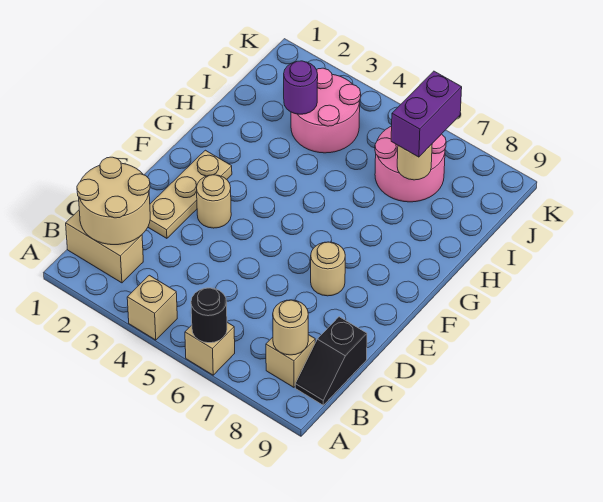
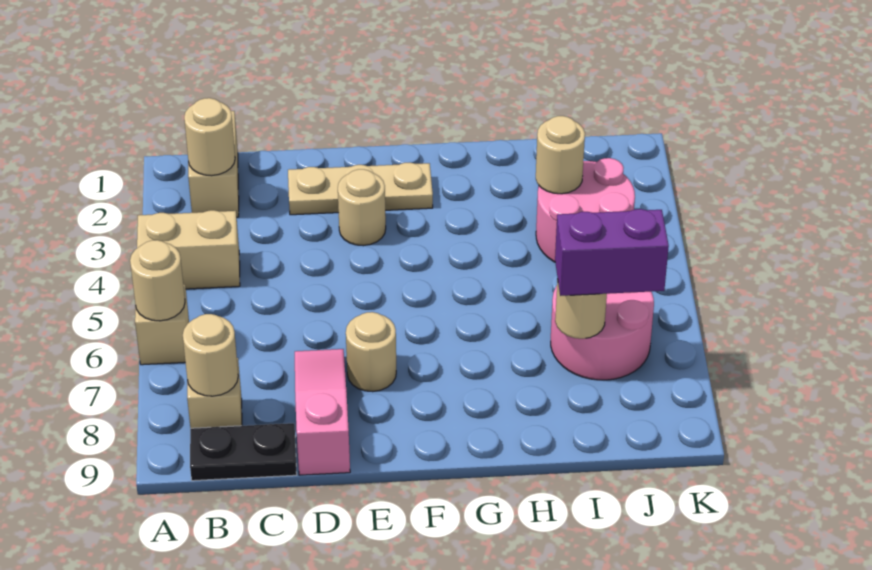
tan 1x1 brick [127,275,177,340] -> tan 1x2 brick [137,210,240,289]
black 1x1 round brick [191,288,227,343] -> tan 1x1 round brick [130,240,185,321]
tan 2x2 round brick [77,157,150,245] -> tan 1x1 round brick [184,98,235,176]
black 1x2 slope [295,317,367,405] -> black 1x2 plate [190,423,297,481]
none -> pink 1x3 slope [295,349,350,475]
purple 1x1 round brick [284,61,318,114] -> tan 1x1 round brick [536,116,585,194]

